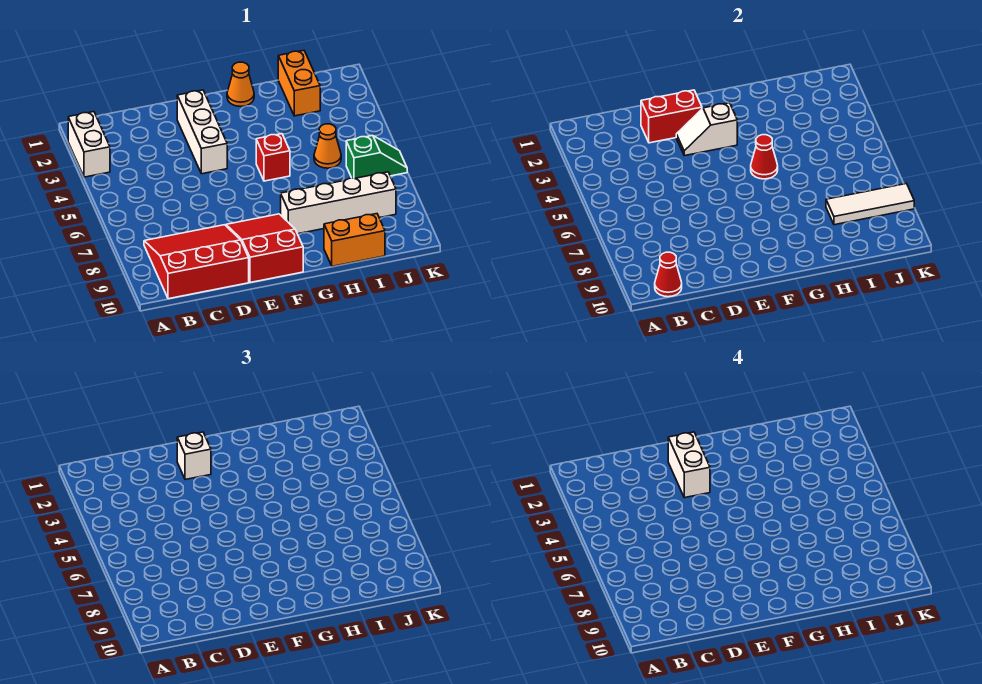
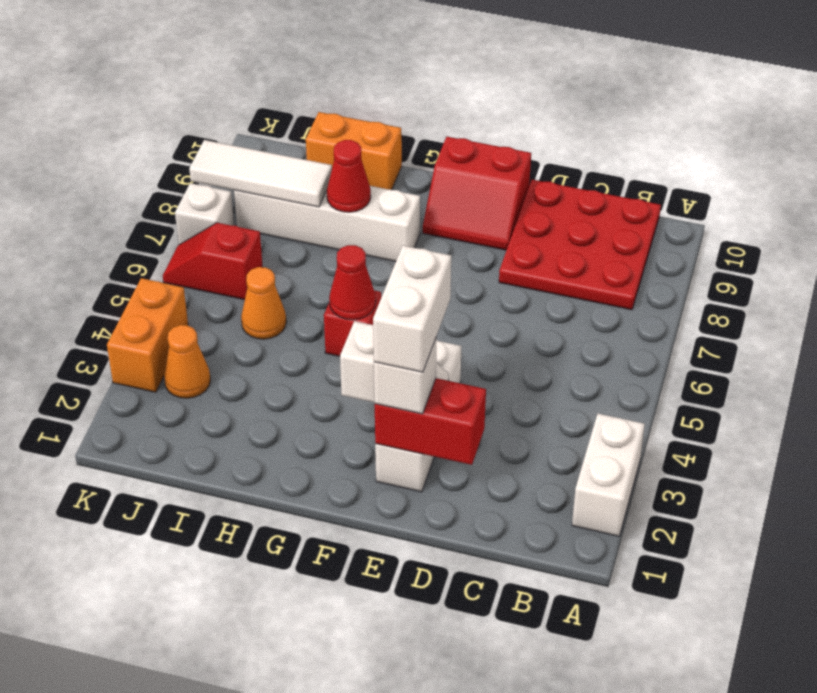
red 3x3 slope [144,225,249,299] -> red 3x3 plate [499,180,661,310]
red 1x1 cone [655,252,682,297] -> red 1x1 cone moved to [327,140,371,212]
red 2x3 slope [226,214,303,283] -> red 2x2 slope [423,137,531,250]
orange 1x1 cone [227,62,254,106] -> orange 1x1 cone moved to [164,325,211,398]
orange 1x2 brick [278,50,320,116] -> orange 1x2 brick moved to [107,278,188,392]
green 1x2 slope [346,135,407,178] -> red 1x2 slope [163,223,263,300]
none -> white 1x1 brick [175,183,234,245]

